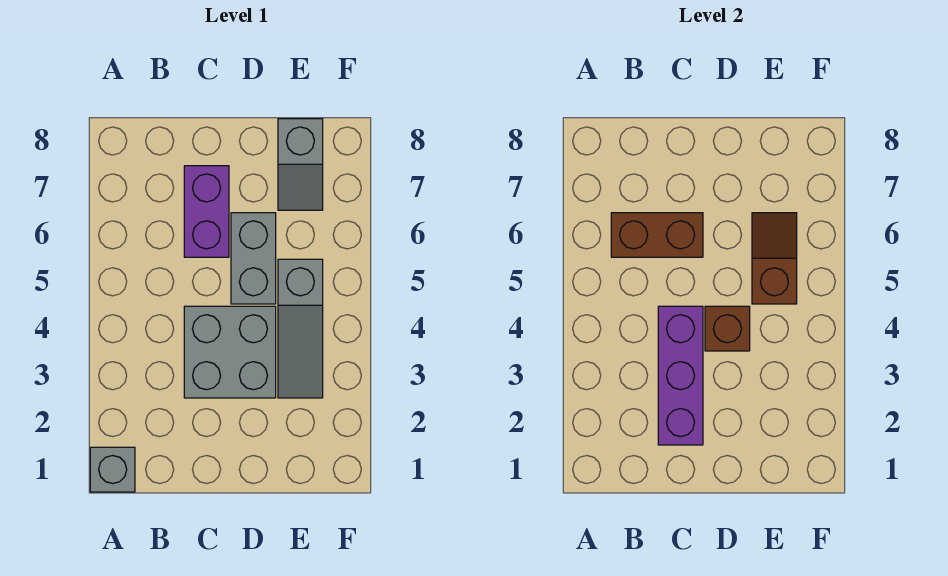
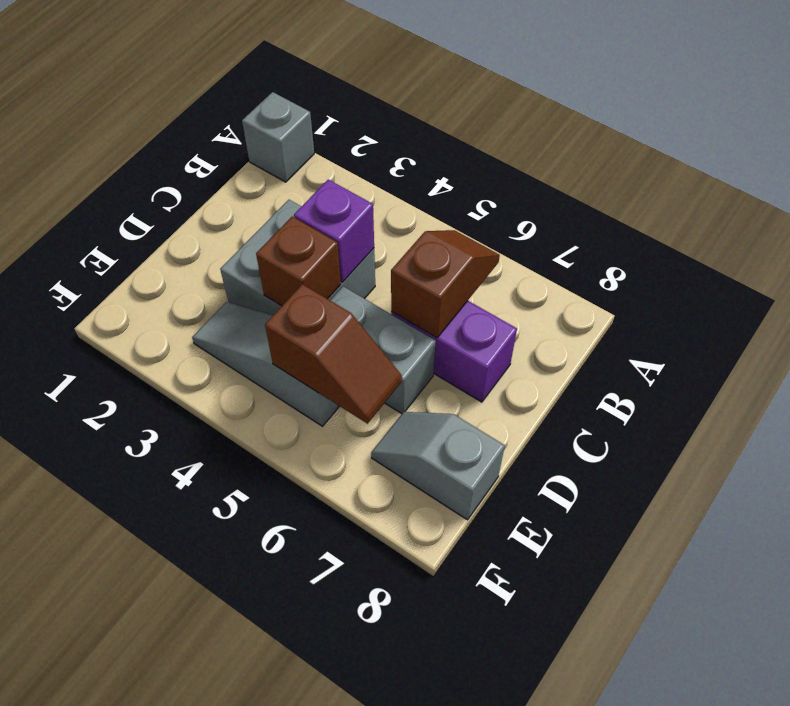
brown 1x2 brick [611,213,703,257] -> brown 1x2 slope [391,230,500,338]
purple 1x3 brick [658,306,703,445] -> purple 1x1 brick [294,180,374,282]

